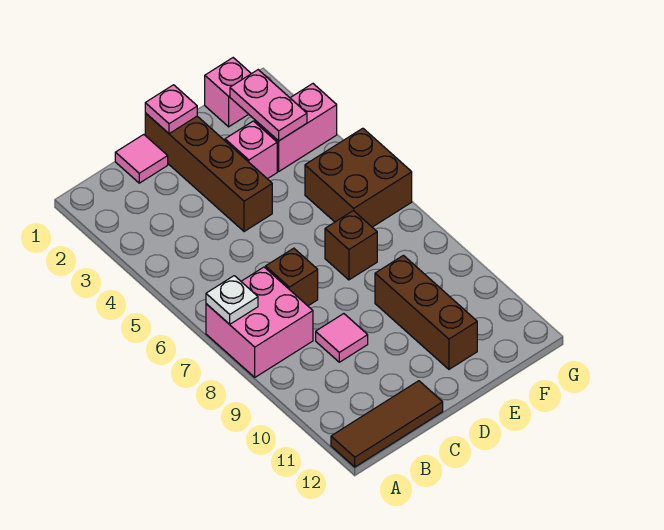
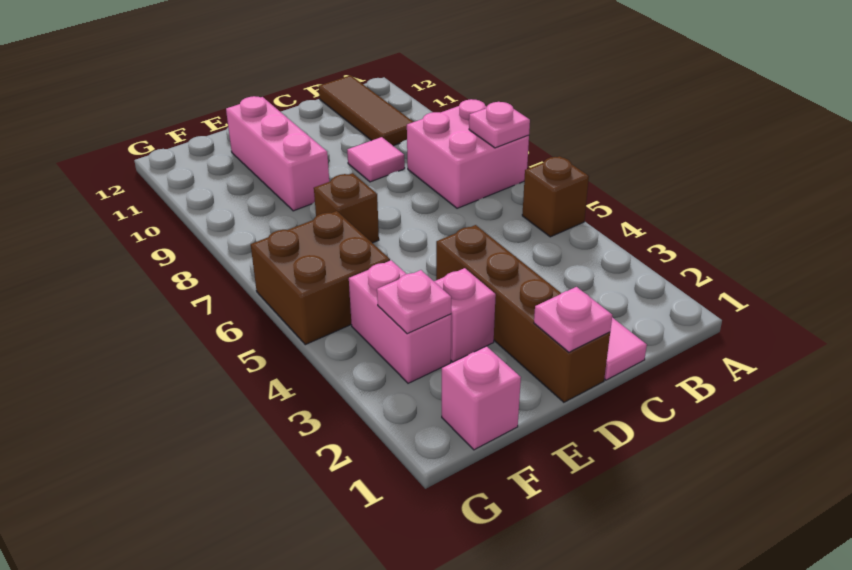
white 1x1 plate [206,276,258,324] -> pink 1x1 plate [469,102,530,148]
brown 1x3 tile [331,381,443,467] -> brown 1x3 tile turned to [319,75,413,146]
brown 1x1 brick [266,248,318,306] -> brown 1x1 brick moved to [522,156,589,237]
brown 1x3 brick [375,255,477,369] -> pink 1x3 brick [226,96,329,211]
pink 1x2 plate [230,70,307,141] -> pink 1x1 plate [377,270,451,334]
pink 1x2 brick [255,84,337,171] -> pink 1x2 brick turned to [349,260,451,383]

